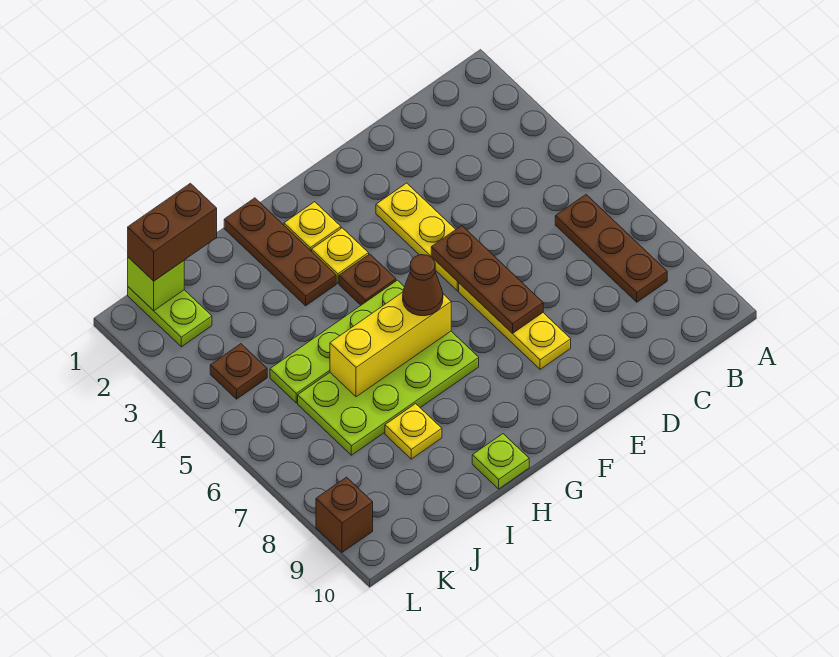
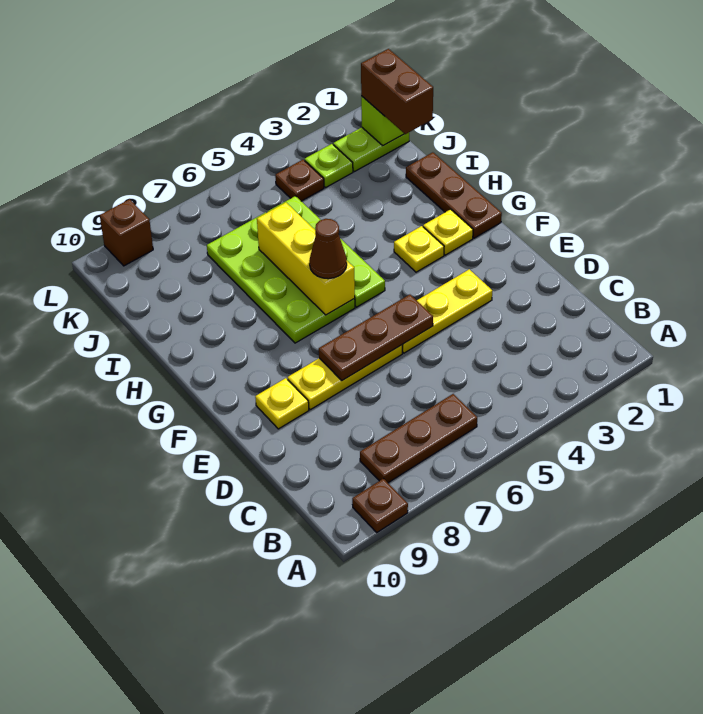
brown 1x1 plate [339,254,396,305] -> brown 1x1 plate moved to [352,478,408,532]
brown 1x3 plate [224,198,336,306] -> brown 1x3 plate turned to [406,152,502,238]
lime 1x1 plate [472,434,529,489] -> lime 1x1 plate moved to [305,144,353,187]
yellow 1x1 plate [385,404,442,459] -> yellow 1x1 plate moved to [255,378,309,429]

